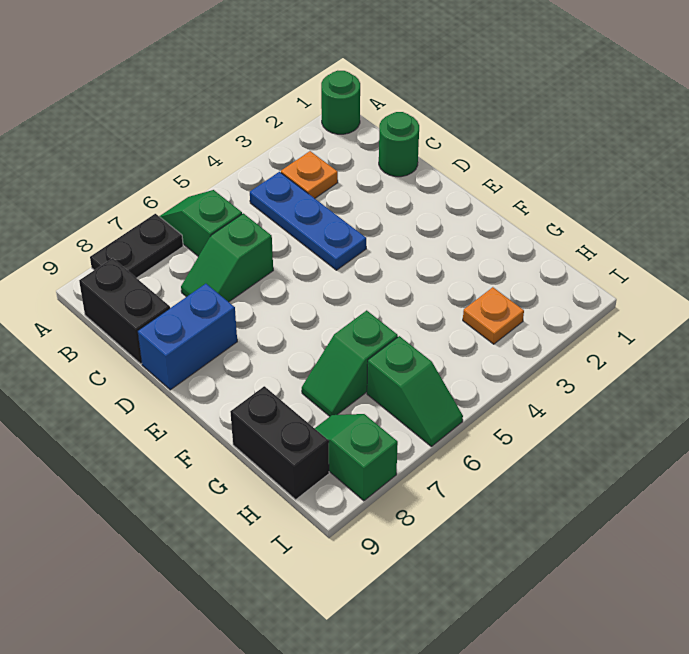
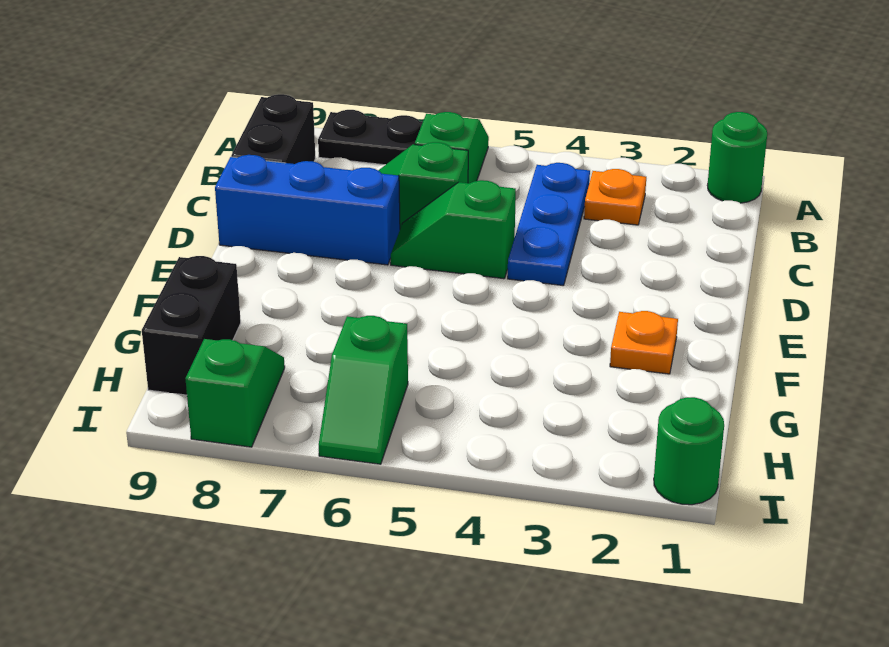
green 1x1 round brick [379,112,419,177] -> green 1x1 round brick moved to [654,397,724,505]
blue 1x2 brick [138,284,237,390] -> blue 1x3 brick [215,155,400,265]
green 1x2 slope [302,310,398,416] -> green 1x2 slope moved to [391,180,516,279]
orange 1x1 plate [463,287,524,344] -> orange 1x1 plate moved to [610,311,678,374]

